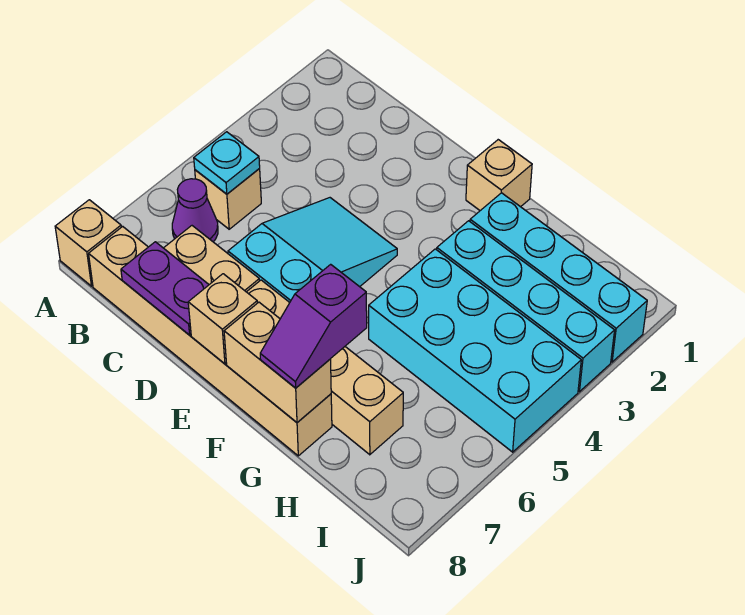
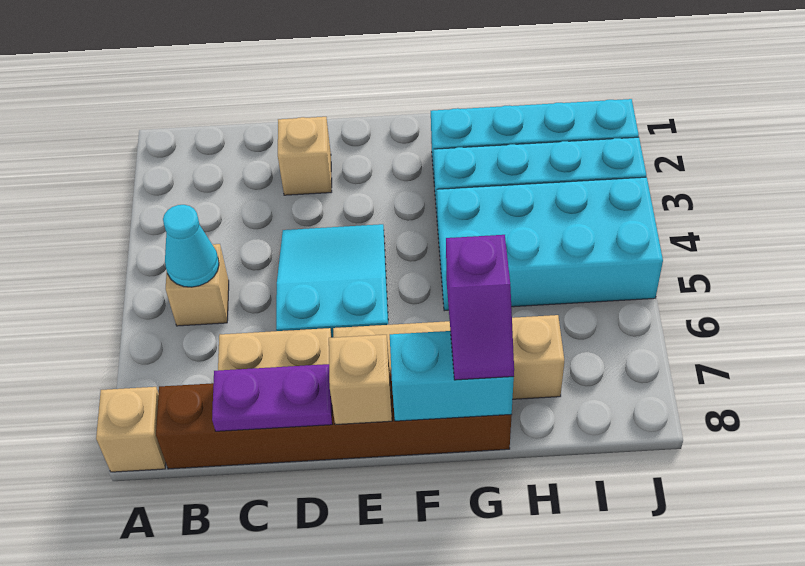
cyan 1x1 plate [194,132,260,194] -> cyan 1x1 cone [163,205,219,287]
purple 1x1 cone [172,179,218,242] -> none
tan 1x6 brick [89,226,332,456] -> brown 1x6 brick [156,373,512,469]
tan 1x1 brick [466,140,532,211] -> tan 1x1 brick moved to [278,117,332,195]
tan 1x2 brick [224,302,331,422] -> cyan 1x2 brick [390,331,514,421]

